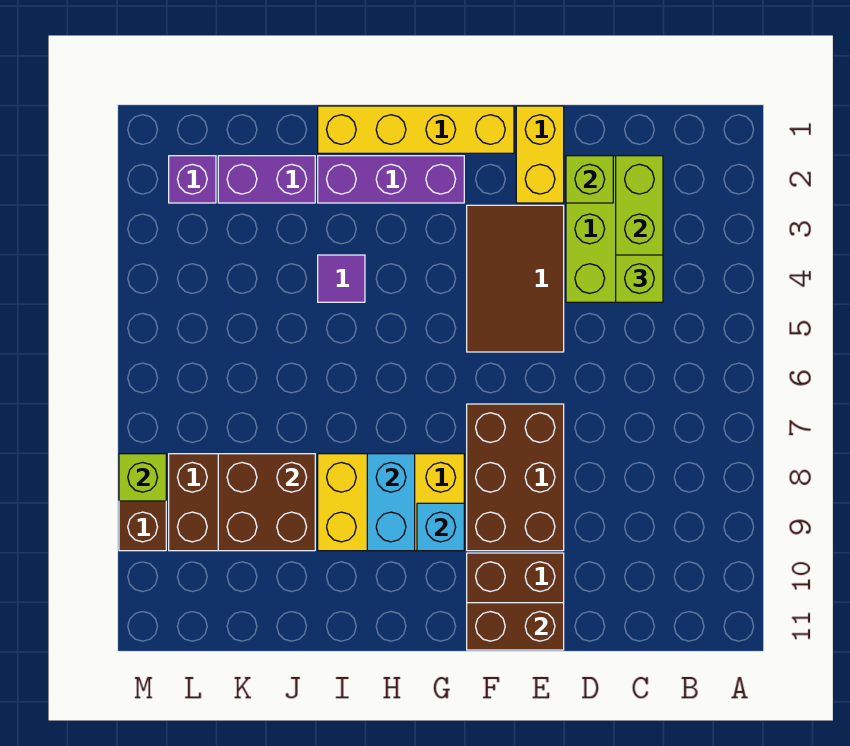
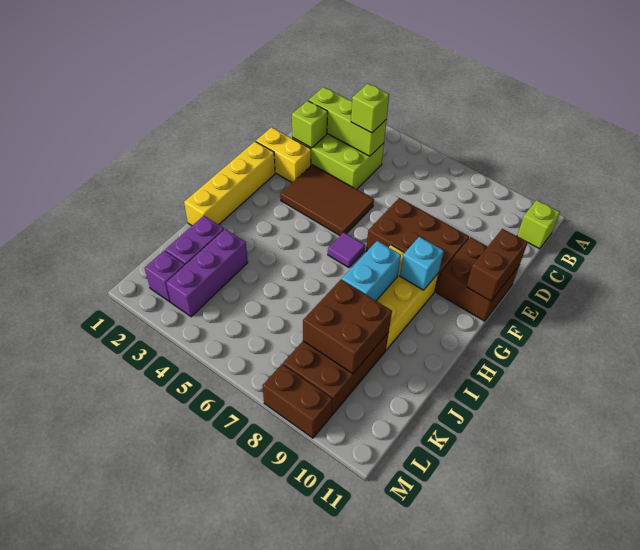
purple 1x3 brick [318,156,464,203] -> purple 1x3 brick moved to [166,229,248,317]
cyan 1x2 brick [367,454,415,551] -> cyan 1x2 brick turned to [342,241,401,301]
purple 1x1 tile [318,255,365,302] -> purple 1x1 tile moved to [328,232,365,268]
lime 1x1 brick [119,454,166,501] -> lime 1x1 brick moved to [517,200,560,249]

